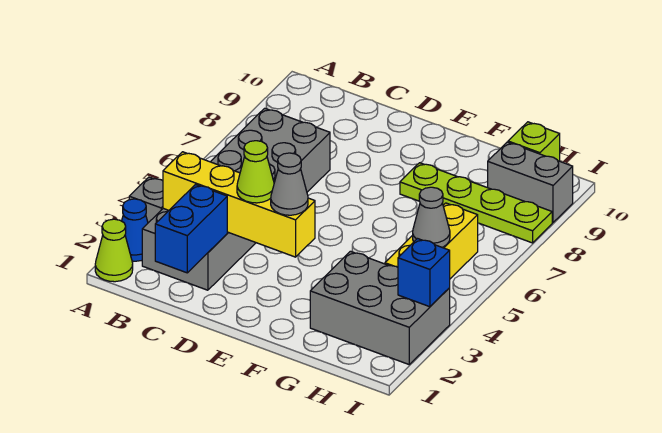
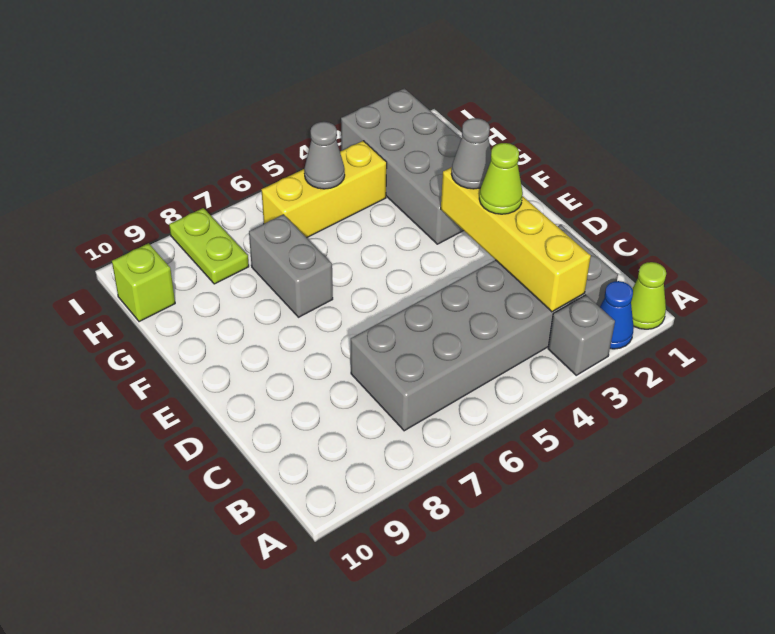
blue 1x2 brick [155,184,227,273] -> none
lime 1x4 plate [400,163,552,243] -> lime 1x2 plate [169,208,249,284]
grey 2x3 brick [310,251,450,364] -> grey 2x4 brick [341,88,464,244]
grey 1x2 brick [488,142,573,223] -> grey 1x2 brick moved to [249,214,333,317]
blue 1x1 brick [398,239,450,307] -> none

